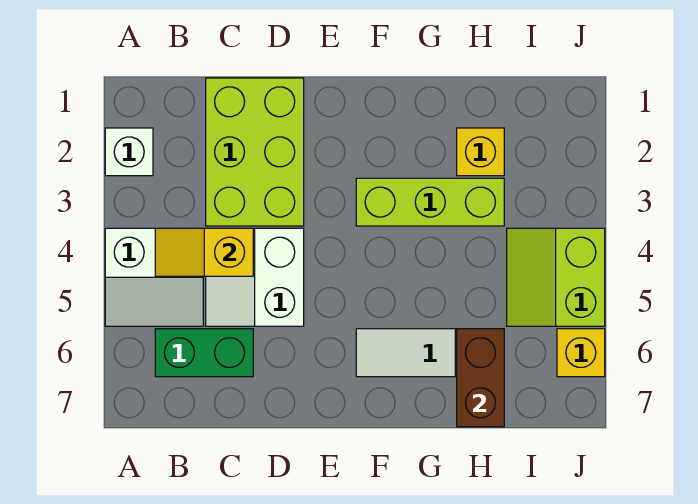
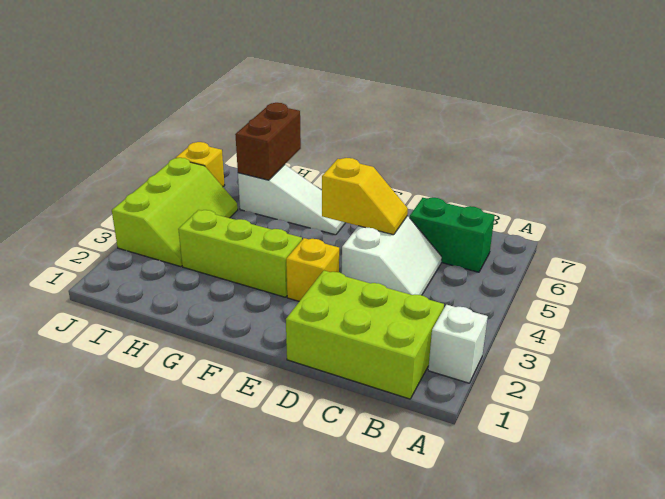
white 2x2 slope [105,228,203,326] -> none
yellow 1x2 slope [155,228,253,276] -> yellow 1x2 slope moved to [322,158,408,235]
lime 2x3 brick [206,78,304,226] -> lime 2x3 brick turned to [286,271,444,399]
yellow 1x1 brick [457,128,504,176] -> yellow 1x1 brick moved to [286,238,339,301]
lime 2x2 slope [507,228,605,326] -> lime 2x3 slope [112,158,238,267]

